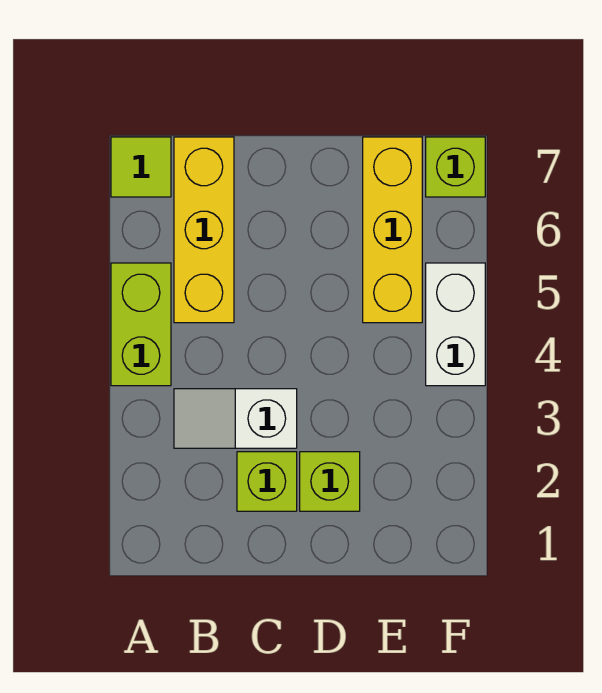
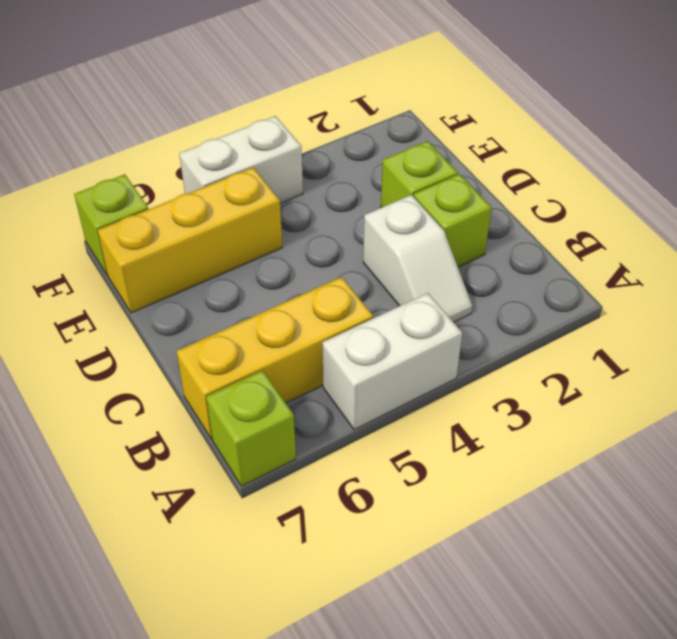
lime 1x2 brick [111,263,171,386] -> white 1x2 brick [322,293,462,430]
lime 1x1 tile [111,137,171,197] -> lime 1x1 brick [206,370,296,486]

